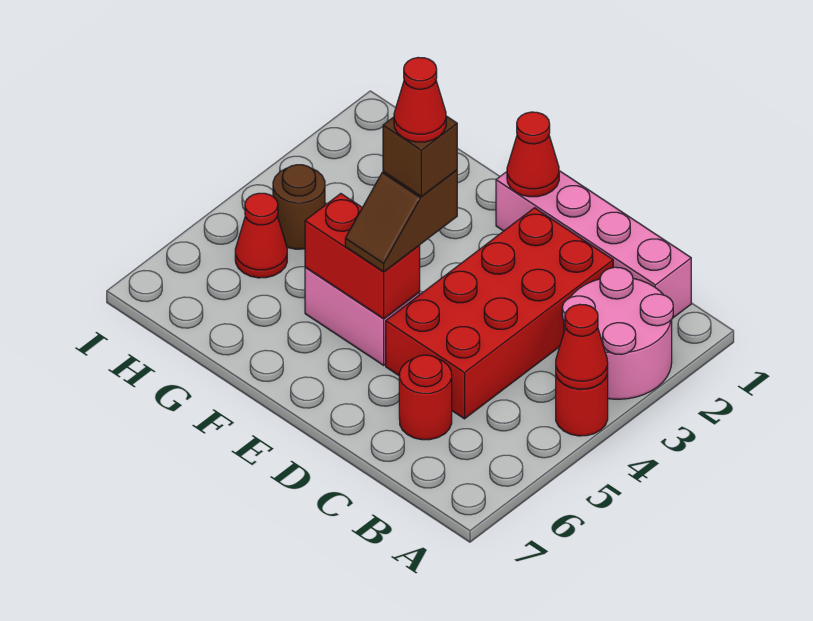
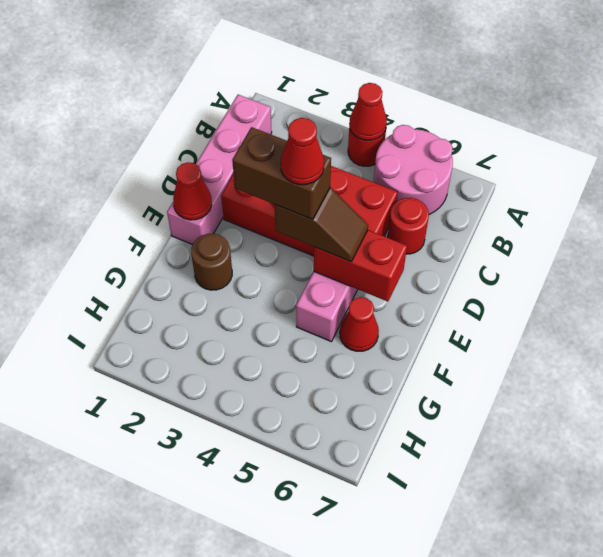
pink 2x2 round brick [562,267,673,399] -> pink 2x2 round brick moved to [374,125,453,214]
brown 1x1 brick [383,116,457,196] -> brown 1x2 brick [232,127,331,219]
red 1x2 brick [305,194,420,319] -> red 1x2 brick turned to [314,230,407,301]
brown 1x1 round brick [273,165,325,249] -> brown 1x1 round brick moved to [191,234,232,290]
red 1x1 cone [235,193,287,278] -> red 1x1 cone moved to [340,297,379,351]

